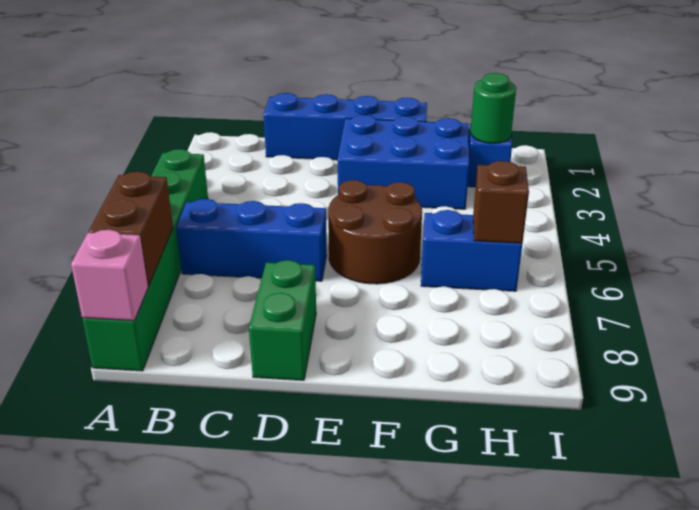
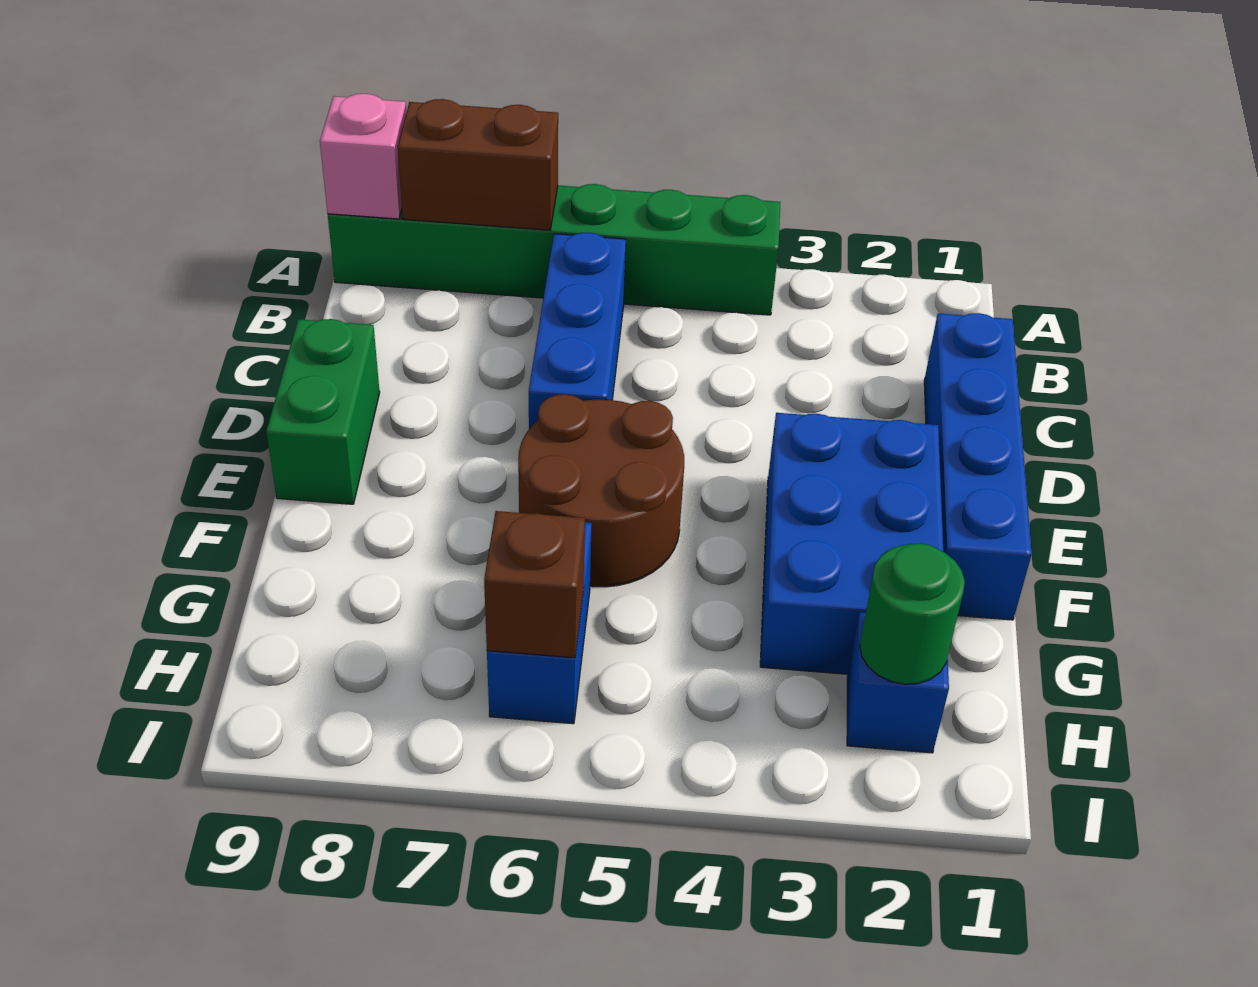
green 1x2 brick [249,260,316,380] -> green 1x2 brick turned to [266,319,380,504]

